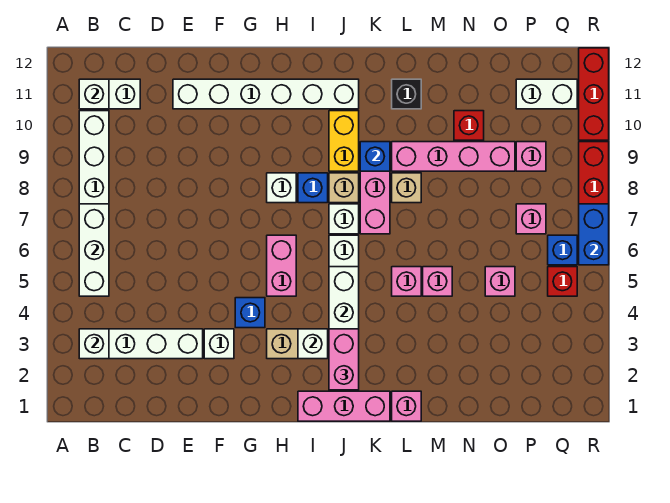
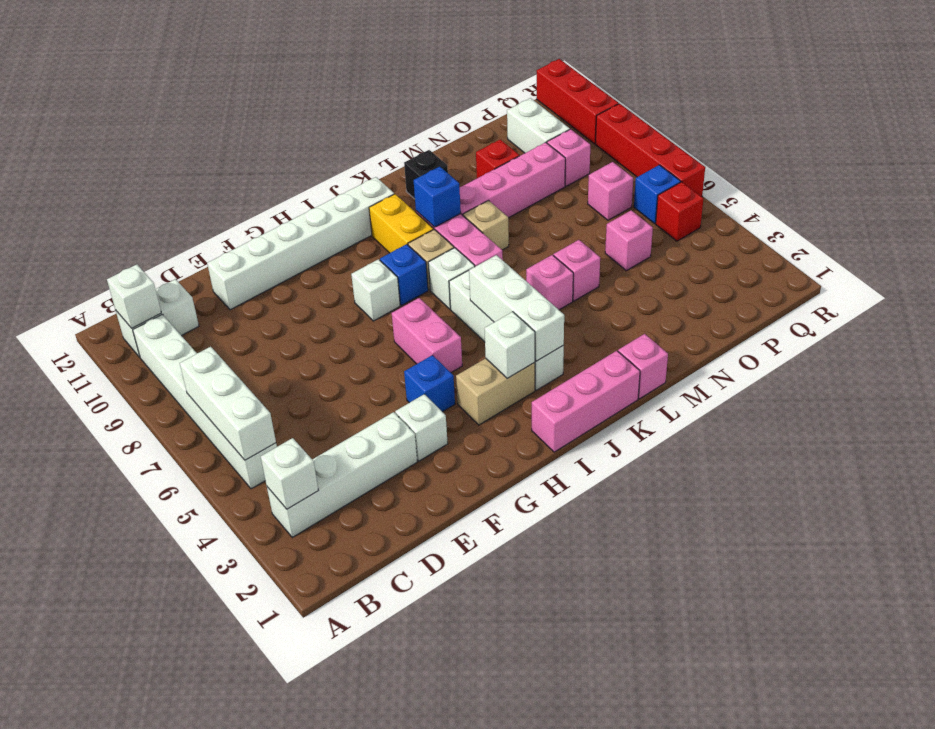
pink 1x2 brick [329,329,359,390] -> none
white 1x2 brick [516,79,577,109] -> white 1x2 brick turned to [507,98,570,153]
blue 1x2 brick [579,204,609,265] -> none

